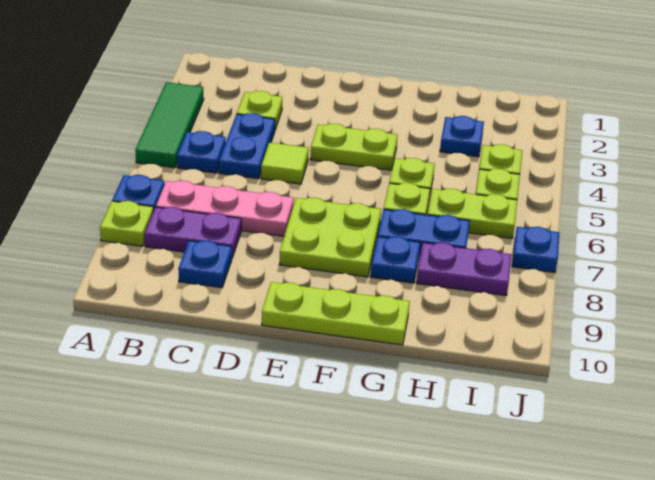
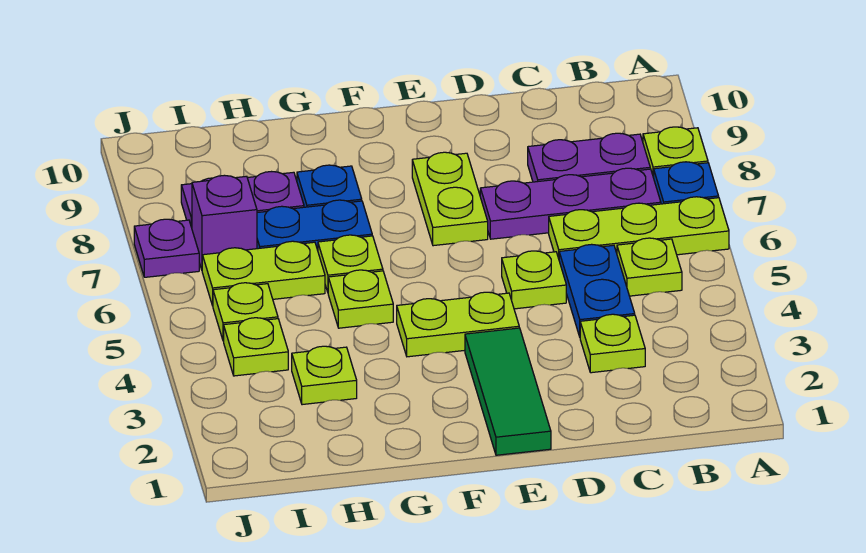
green 1x3 tile [135,82,204,168] -> green 1x3 tile moved to [465,328,551,455]
blue 1x1 plate [177,131,226,173] -> lime 1x1 plate [617,238,682,296]
pink 1x3 plate [156,180,294,236] -> purple 1x3 plate [480,168,661,239]
blue 1x1 plate [178,240,232,288] -> none
lime 1x1 tile [261,142,309,184] -> lime 1x1 plate [502,251,566,309]
lime 2x2 plate [279,198,381,277] -> lime 1x2 plate [412,152,488,246]
lime 1x3 plate [262,282,410,345] -> lime 1x3 plate moved to [549,197,729,258]
blue 1x1 plate [440,116,484,157] -> lime 1x1 plate [292,346,357,405]
none -> purple 1x1 brick [192,175,257,270]
blue 1x1 plate [512,227,560,273] -> purple 1x1 plate [134,219,199,277]

